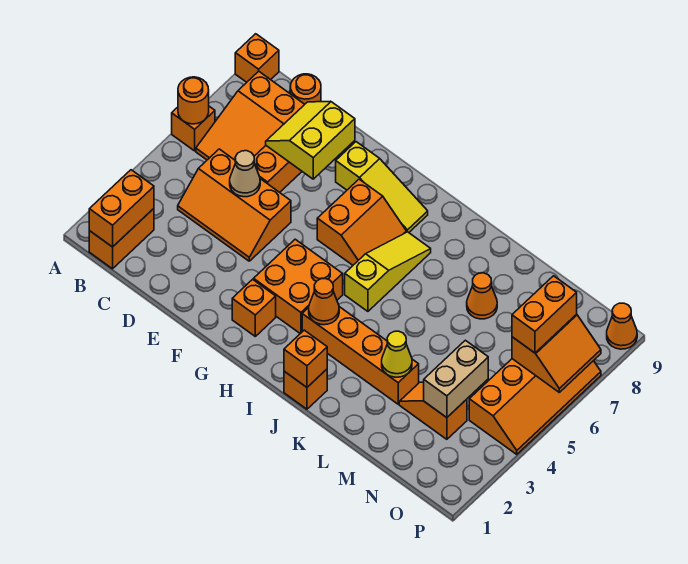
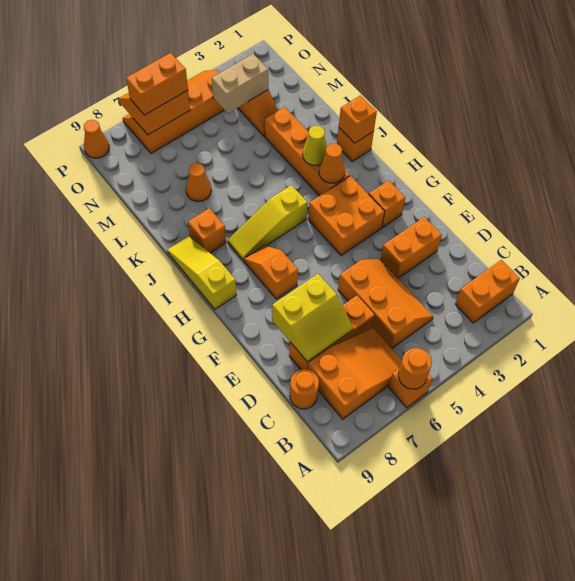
orange 1x1 brick [235,34,279,82] -> orange 1x1 brick moved to [188,208,226,253]
orange 1x2 brick [89,170,154,247] -> orange 1x2 brick moved to [381,217,442,278]
tan 1x1 cone [230,151,260,197] -> none
yellow 1x3 slope [336,142,428,232] -> yellow 1x3 slope moved to [167,236,236,309]
orange 2x2 slope [317,179,406,265] -> orange 1x2 slope [244,245,298,299]
yellow 1x1 cone [382,331,412,377] -> yellow 1x1 cone moved to [302,126,327,165]

